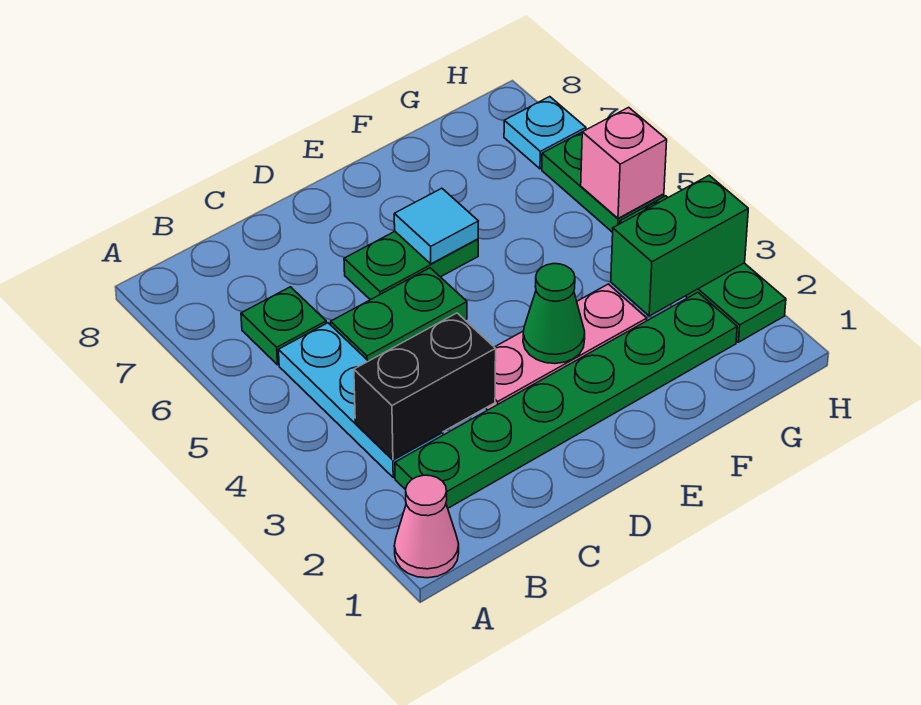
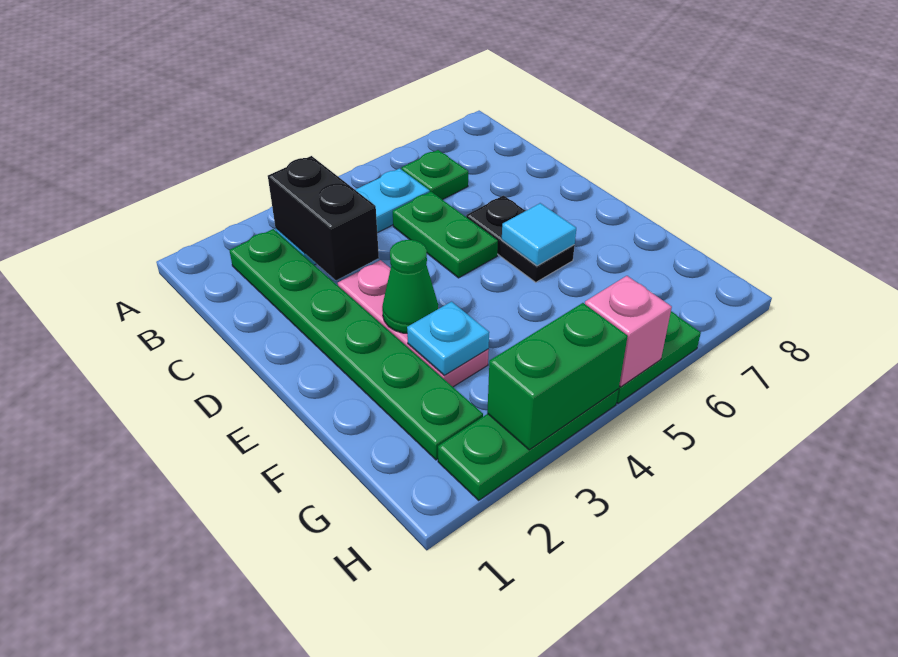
pink 1x1 cone [395,475,459,578] -> none
green 1x2 plate [344,232,478,300] -> black 1x2 plate [466,196,575,282]
green 1x2 brick [611,175,748,316] -> green 1x2 brick turned to [487,303,628,450]
cyan 1x1 plate [504,97,586,169] -> cyan 1x1 plate moved to [407,302,489,375]

